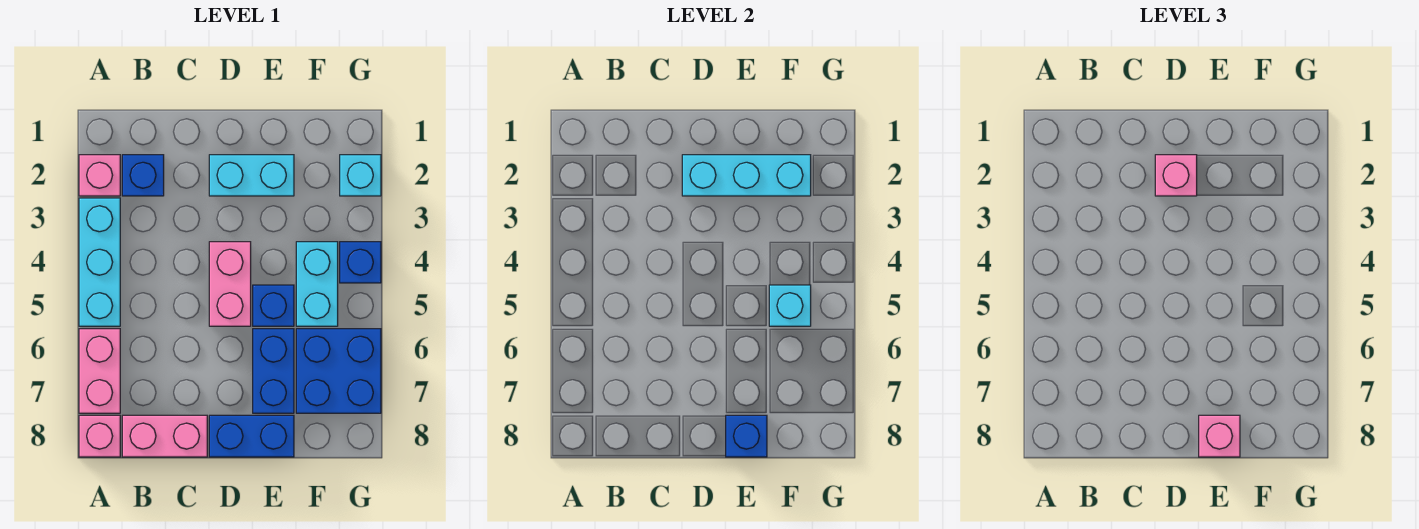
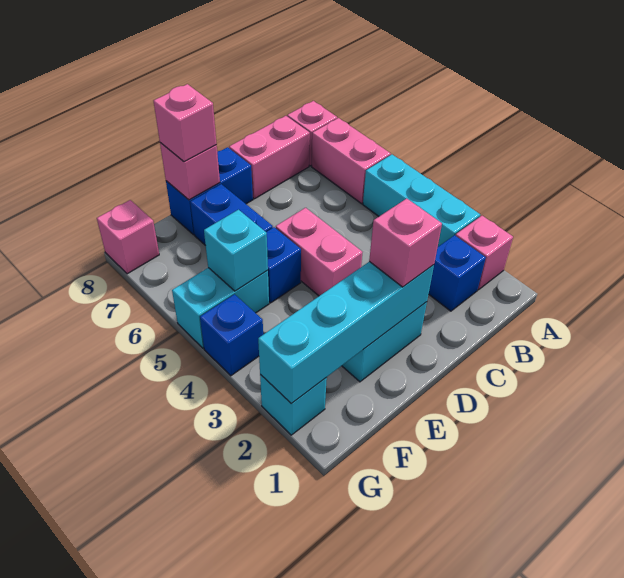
cyan 1x3 brick [682,155,811,196] -> cyan 1x4 brick [258,261,434,404]
blue 1x1 brick [726,415,767,457] -> pink 1x1 brick [160,143,220,200]
cyan 1x2 brick [296,242,338,326] -> cyan 1x2 brick turned to [172,268,269,348]
blue 2x2 brick [296,329,381,413] -> none
none -> pink 1x1 brick [97,200,159,274]

